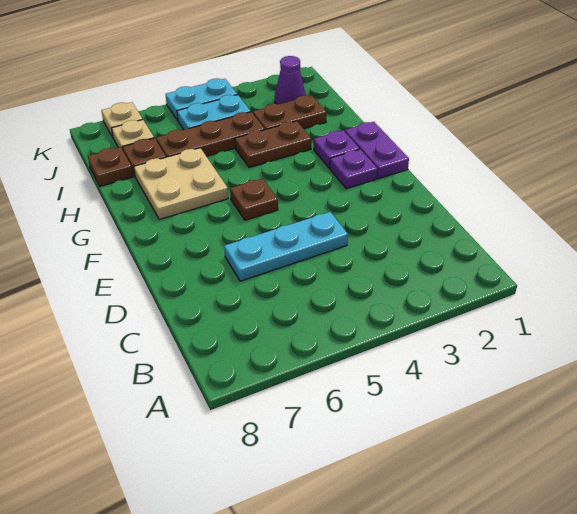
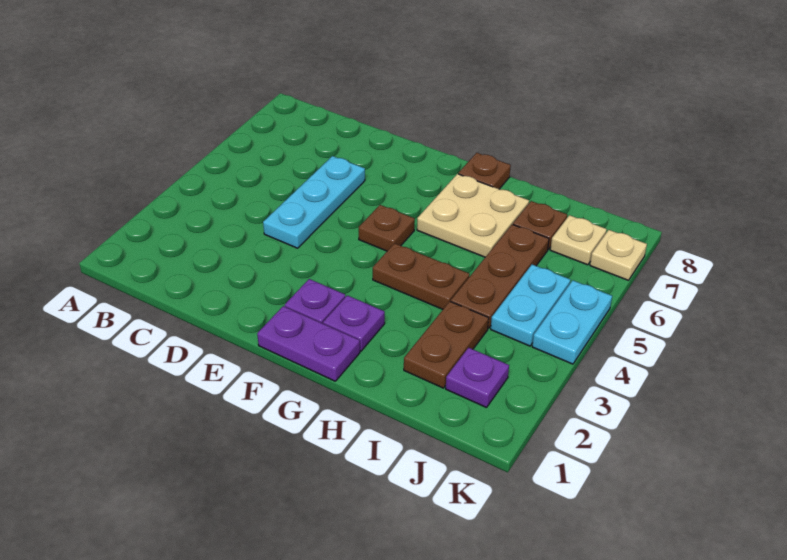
brown 1x2 plate [235,121,312,168] -> brown 1x2 plate turned to [373,243,470,309]
brown 1x1 plate [88,147,133,186] -> brown 1x1 plate moved to [458,153,511,189]
purple 1x1 cone [275,56,306,104] -> purple 1x1 plate [446,348,509,408]

